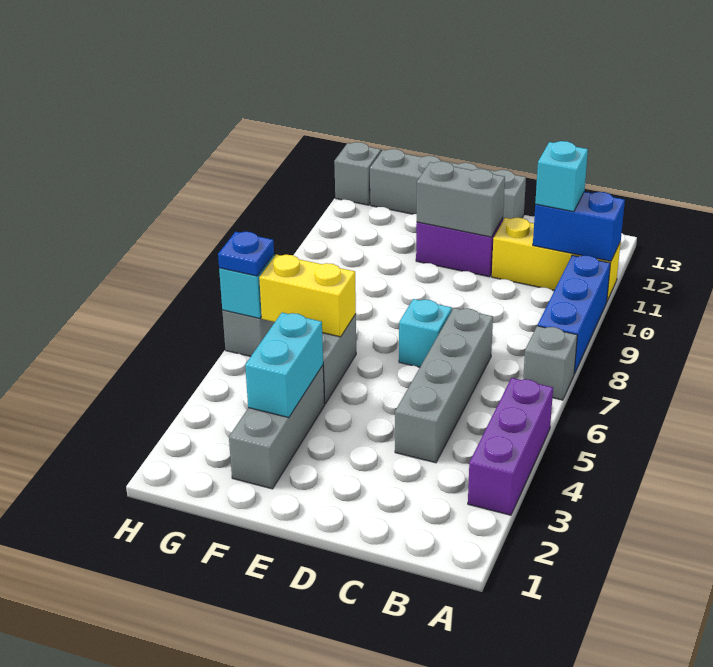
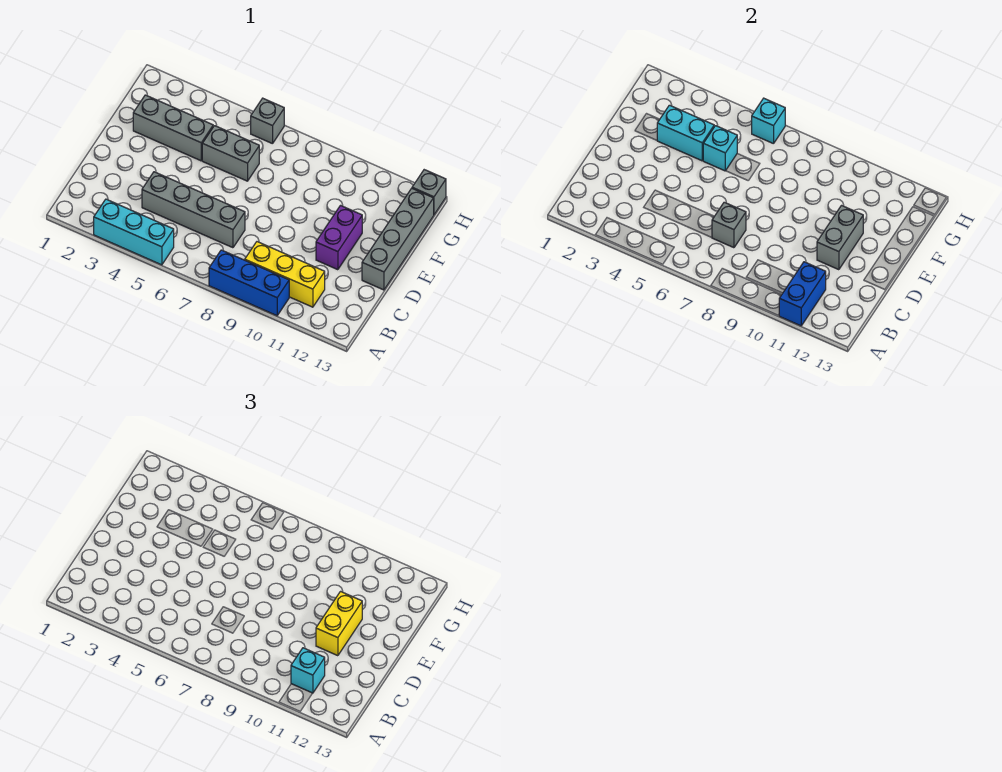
purple 1x3 brick [468,378,553,515] -> cyan 1x3 brick [94,199,174,265]
grey 1x1 brick [523,326,577,400] -> grey 1x1 brick moved to [712,202,746,248]
yellow 1x3 brick [492,218,621,300] -> yellow 1x3 brick turned to [245,242,325,307]
cyan 1x1 brick [399,299,452,367] -> cyan 1x1 brick moved to [703,126,737,171]
yellow 1x2 brick [259,254,356,337] -> yellow 1x2 brick moved to [316,592,362,656]
blue 1x1 plate [218,232,274,276] -> none

